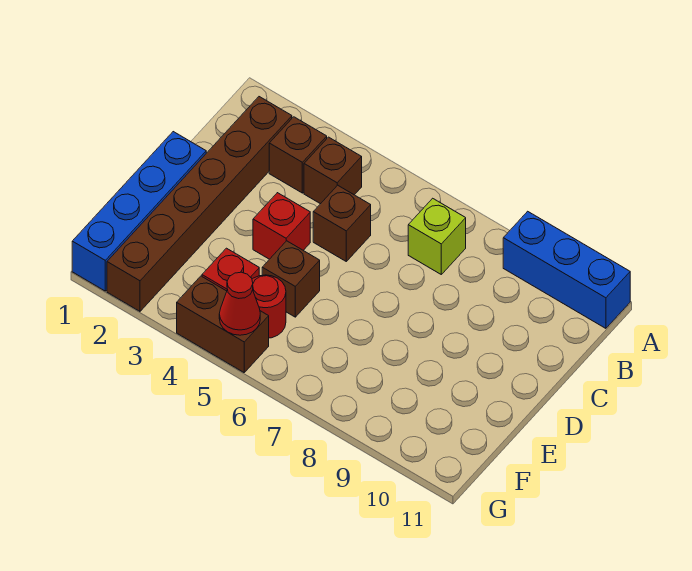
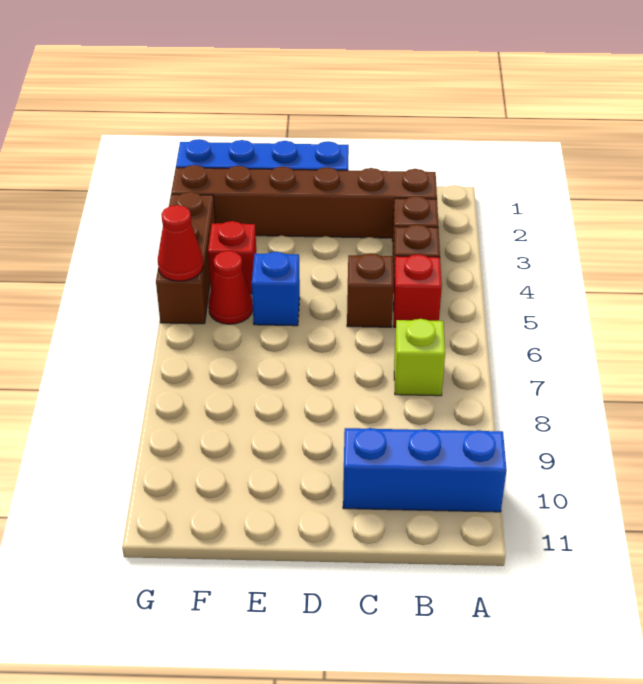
blue 1x3 brick [503,211,630,328] -> blue 1x3 brick turned to [343,428,507,512]
red 1x1 brick [253,193,310,259] -> red 1x1 brick moved to [393,254,442,327]
brown 1x1 brick [262,241,320,317] -> blue 1x1 brick [252,252,300,326]
red 1x1 round brick [252,275,286,338] -> red 1x1 cone [208,251,253,324]
brown 1x2 brick [177,276,269,372] -> brown 1x3 brick [156,192,215,324]

